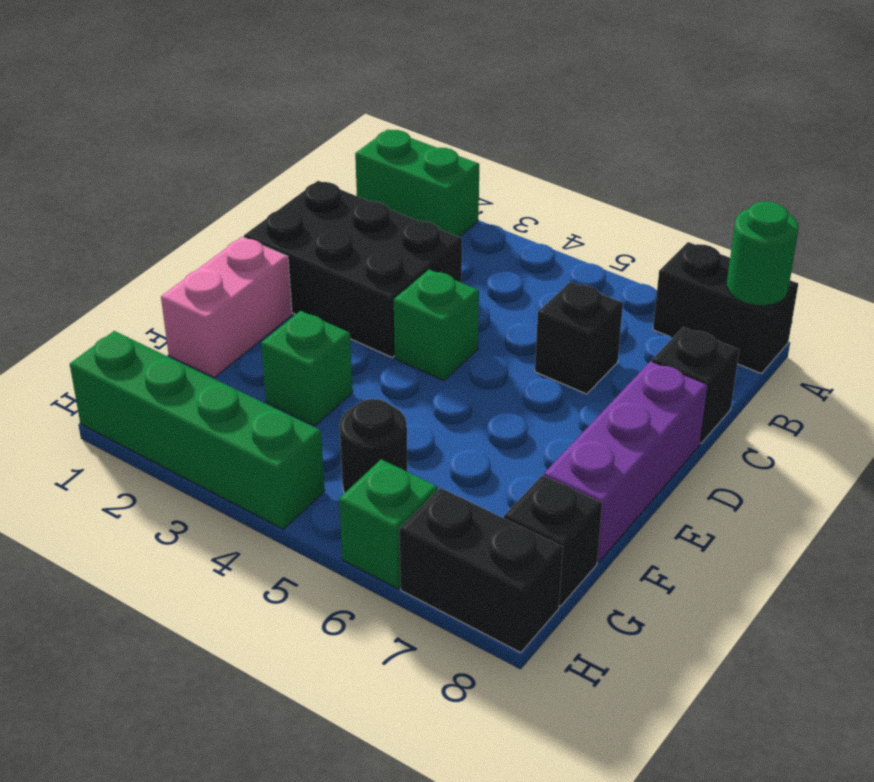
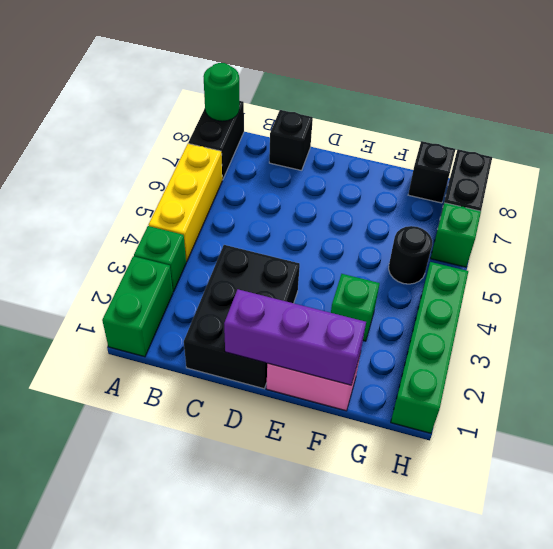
none -> yellow 1x3 brick [149,144,222,262]
black 1x1 brick [535,282,623,394] -> none
green 1x1 brick [394,270,479,381] -> green 1x1 brick moved to [134,226,186,292]
purple 1x3 brick [544,361,708,562] -> purple 1x3 brick moved to [224,289,366,385]

